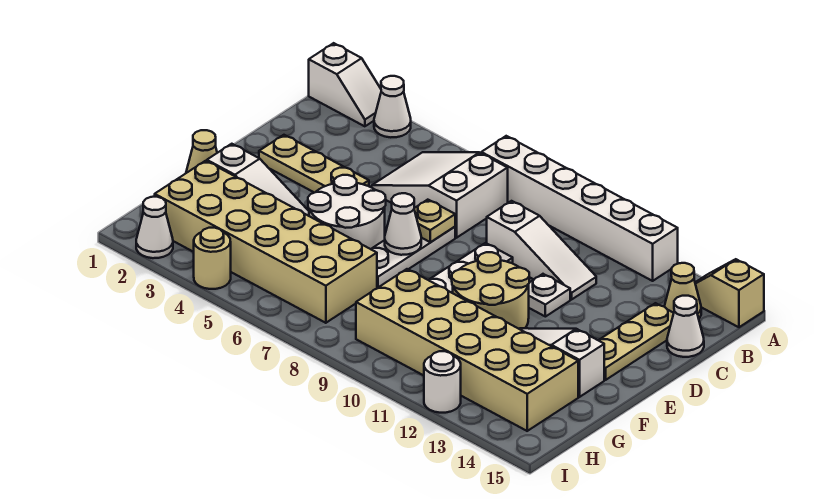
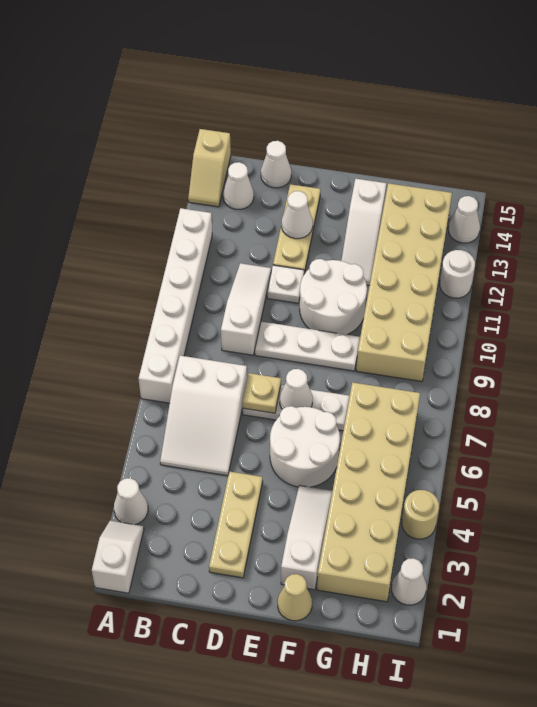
tan 1x1 cone [664,263,701,318] -> white 1x1 cone [223,162,254,209]
tan 1x3 plate [599,303,674,380] -> tan 1x3 plate turned to [273,184,320,274]
none -> white 1x1 cone [282,191,313,239]
tan 2x2 round brick [452,252,529,329] -> white 2x2 round brick [300,259,367,335]
none -> white 1x1 cone [448,196,480,243]

